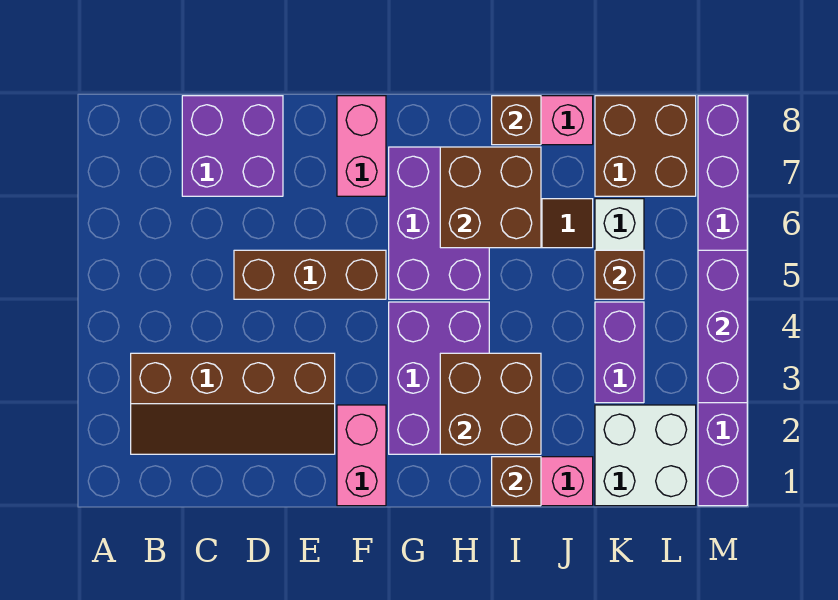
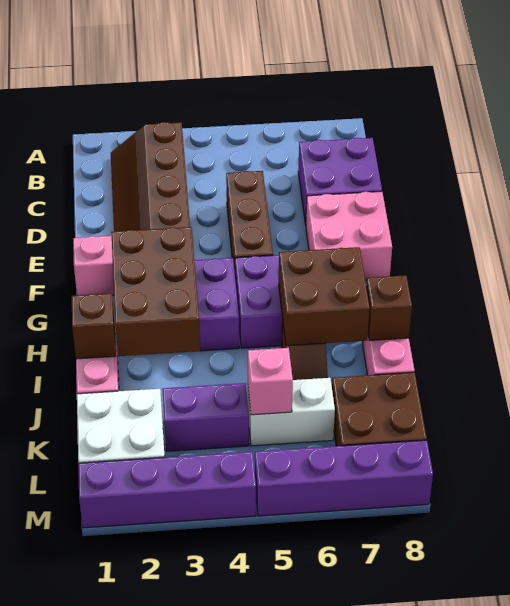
pink 1x2 brick [337,96,386,196] -> pink 2x2 brick [306,191,392,280]
brown 2x2 brick [440,353,541,454] -> brown 2x3 brick [111,227,200,356]
brown 1x1 brick [595,250,644,299] -> pink 1x1 brick [248,348,293,415]
purple 1x3 brick [698,250,747,403] -> none

